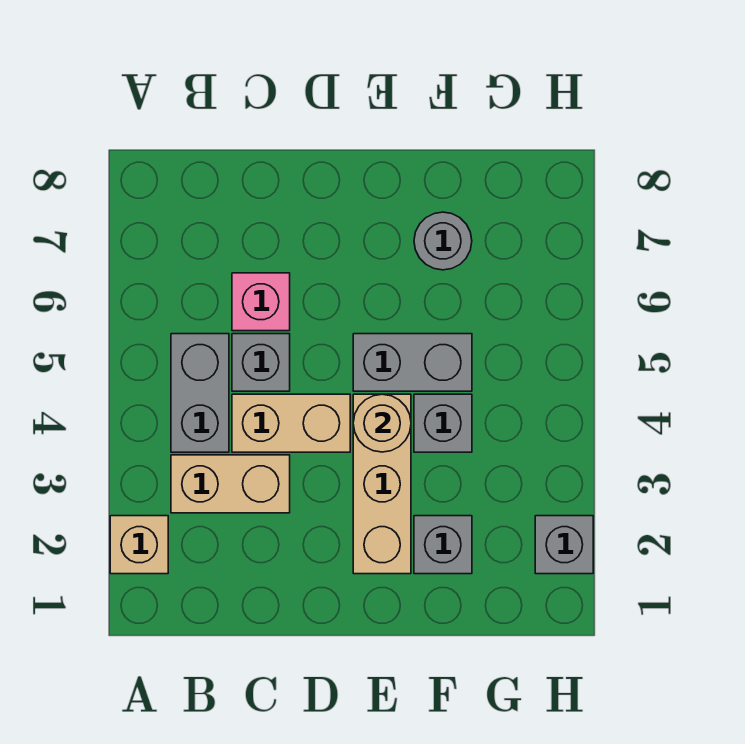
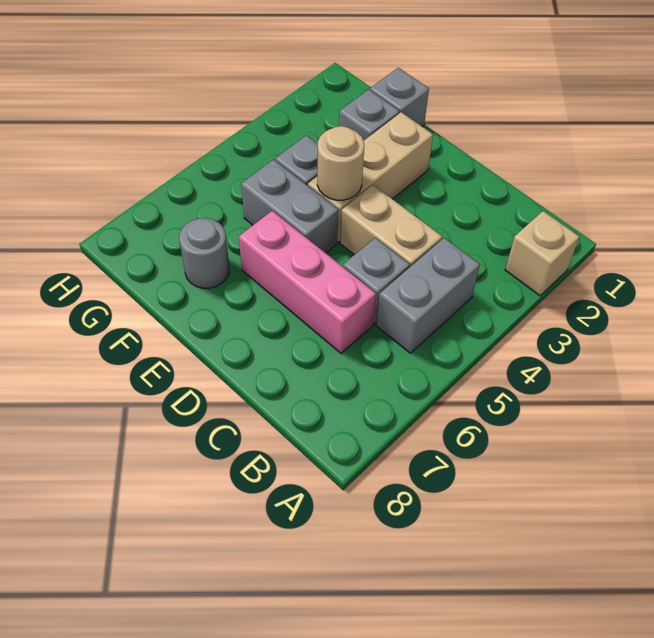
tan 1x2 brick [171,455,290,513] -> none
pink 1x1 brick [232,273,290,331] -> pink 1x3 brick [239,211,376,353]
grey 1x1 brick [535,516,593,574] -> grey 1x1 brick moved to [370,68,429,126]

